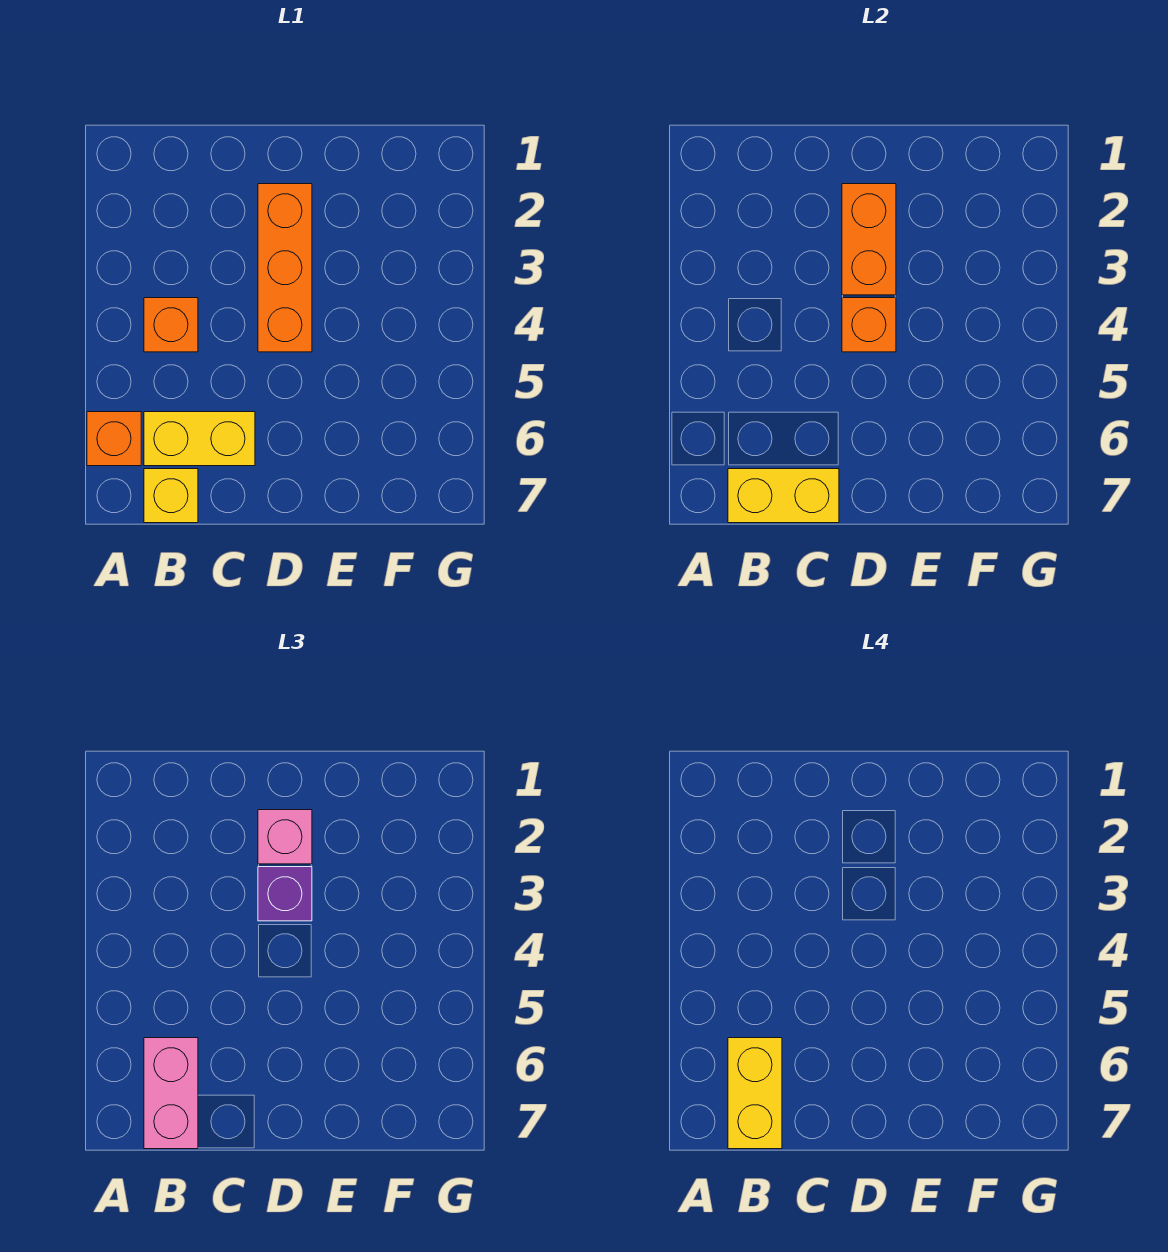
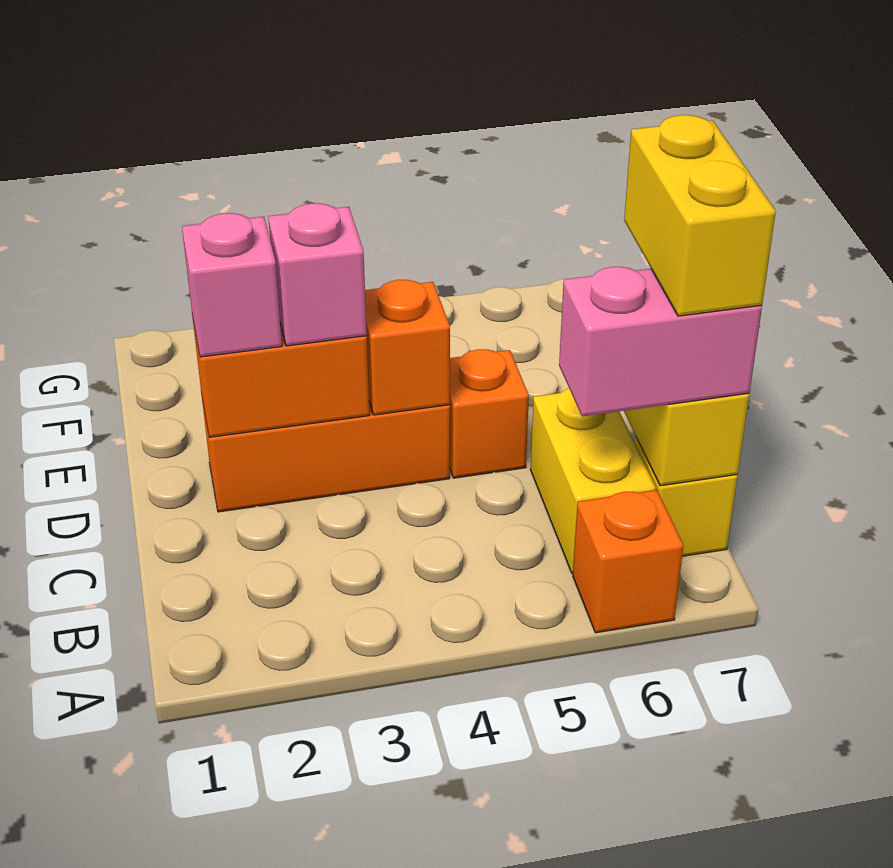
orange 1x1 brick [144,298,198,352] -> orange 1x1 brick moved to [450,349,529,478]
yellow 1x2 brick [728,1038,782,1149] -> yellow 1x2 brick turned to [624,115,776,316]
purple 1x1 brick [258,867,312,921] -> pink 1x1 brick [268,203,367,346]

